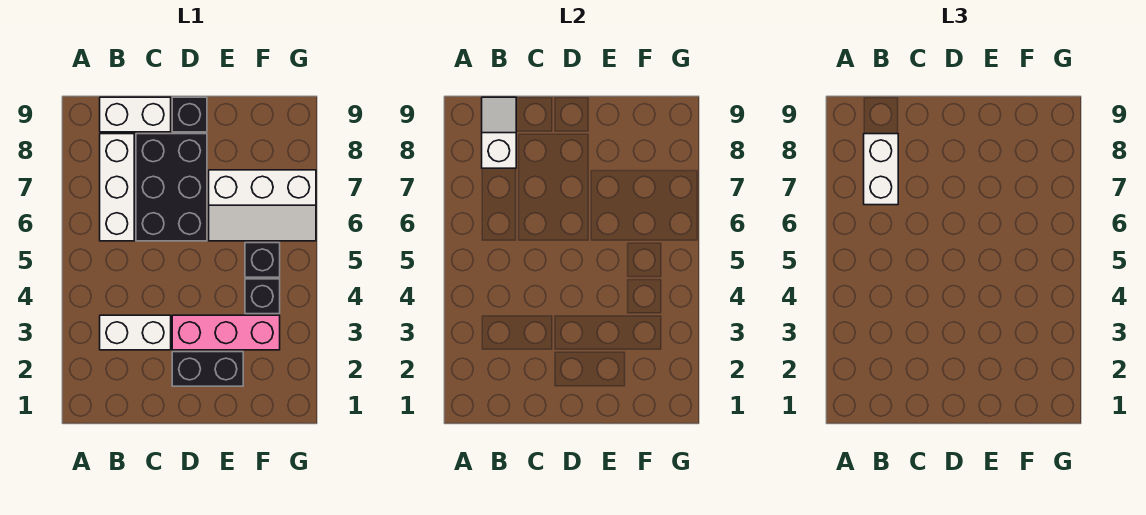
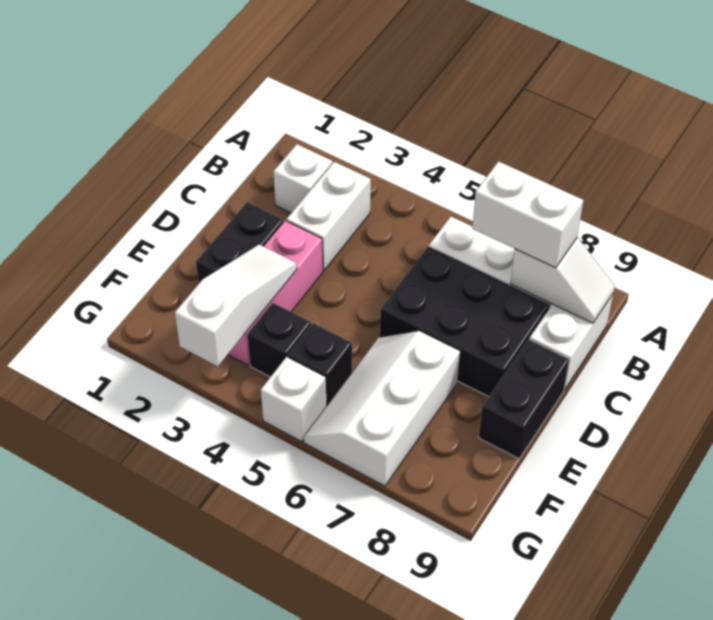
none -> white 1x1 brick [274,144,333,213]
black 1x1 brick [172,97,207,132] -> black 1x2 brick [479,339,569,458]
none -> white 1x3 slope [175,245,297,366]
none -> white 1x1 brick [261,357,327,442]

